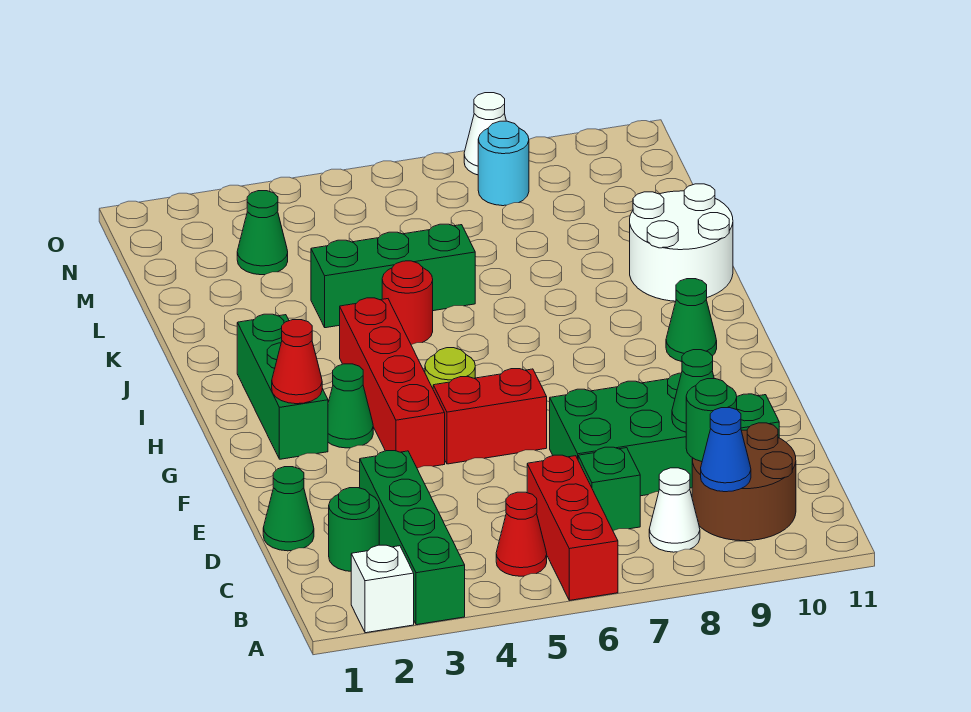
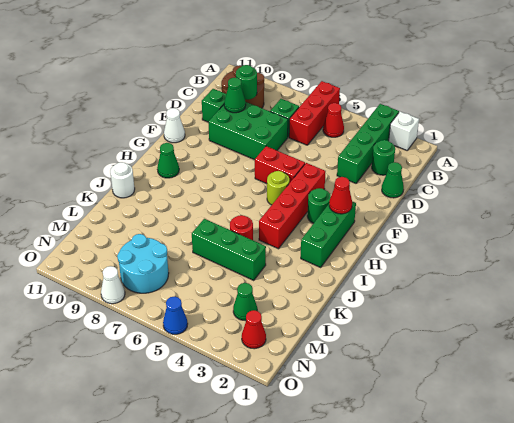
white 1x1 cone [649,468,700,552] -> white 1x1 cone moved to [164,108,185,143]
blue 1x1 cone [701,408,751,492] -> blue 1x1 cone moved to [163,297,188,334]
green 1x1 cone [328,364,373,448] -> green 1x1 round brick [307,188,331,223]
white 2x2 round brick [630,184,733,301] -> white 1x1 round brick [110,162,135,198]
none -> red 1x1 cone [242,310,266,349]
cyan 1x1 round brick [478,121,529,206] -> cyan 2x2 round brick [117,234,169,293]

